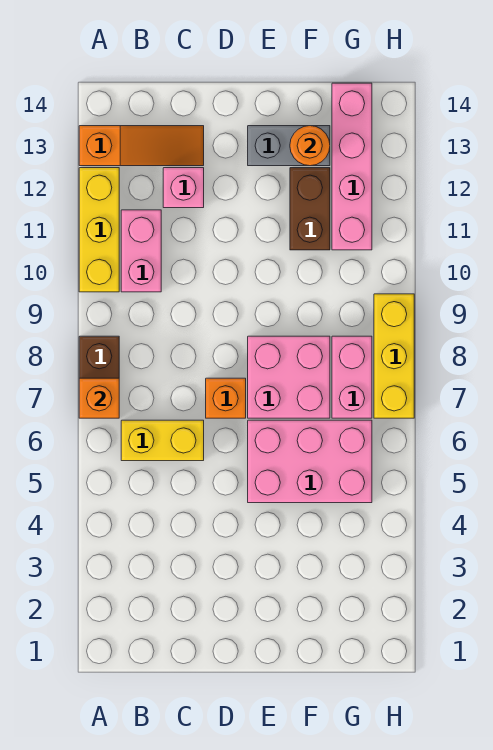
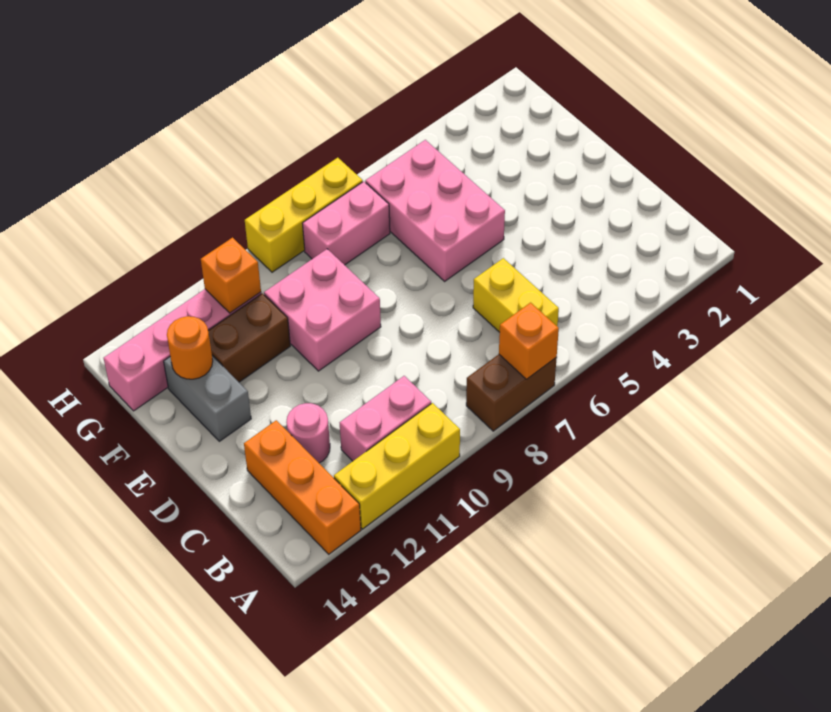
orange 1x3 slope [79,126,204,166] -> orange 1x3 brick [244,420,361,554]
pink 1x1 brick [163,168,204,208] -> pink 1x1 round brick [286,403,330,463]
orange 1x1 brick [206,378,246,418] -> orange 1x1 brick moved to [201,238,261,313]
pink 2x2 brick [248,336,330,418] -> pink 2x2 brick moved to [264,249,381,371]

